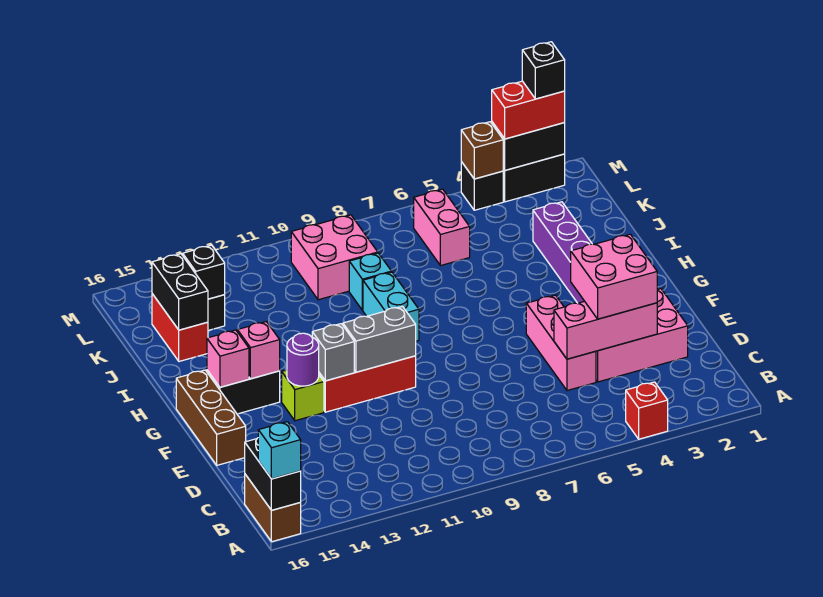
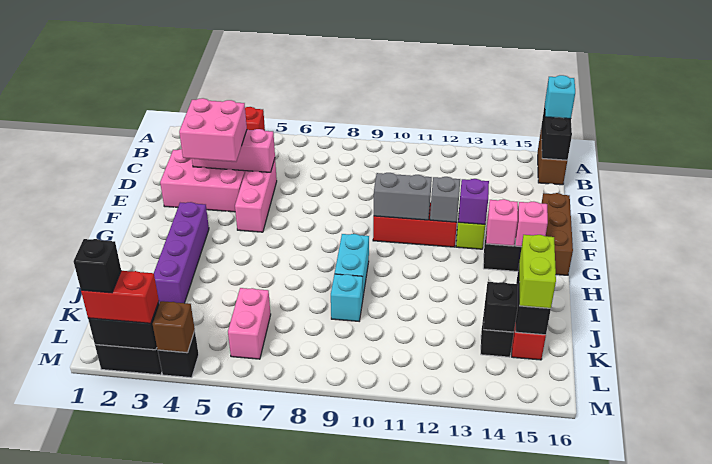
purple 1x1 round brick [287,333,319,386] -> purple 1x1 brick [458,179,489,224]
none -> lime 1x2 brick [519,235,556,308]
pink 2x2 brick [291,215,378,300] -> none

